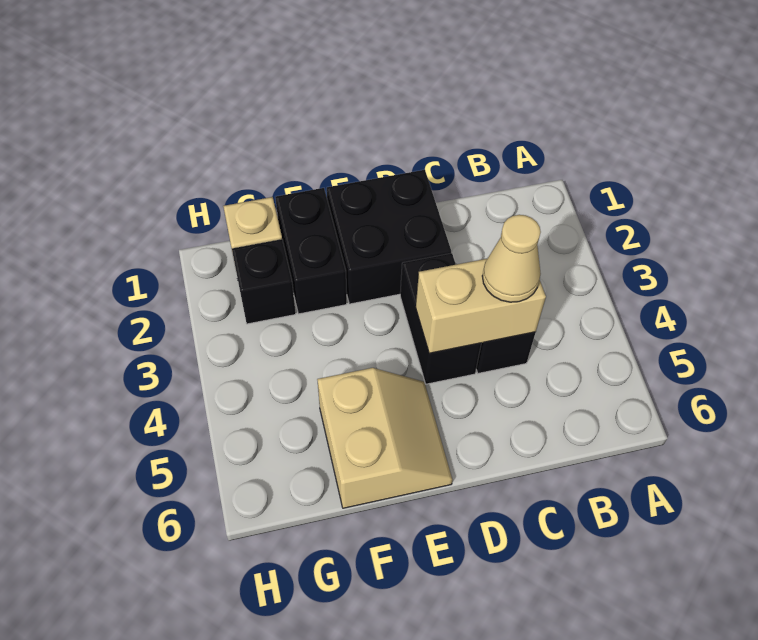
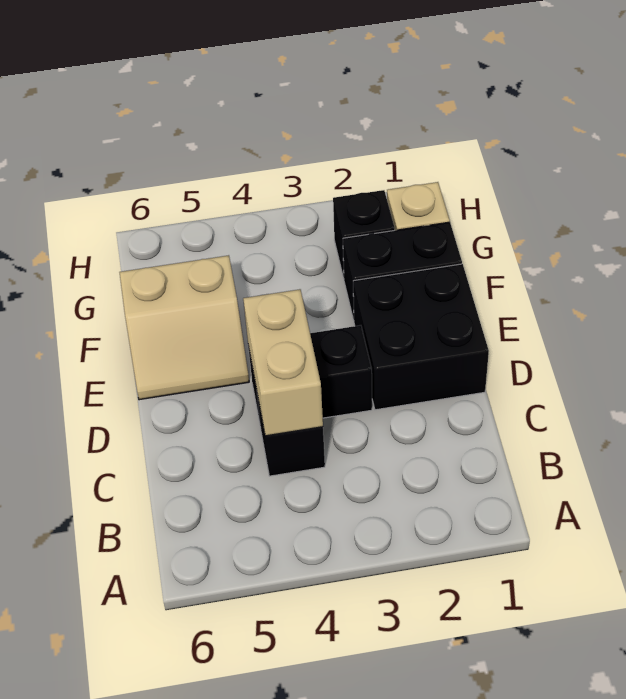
tan 1x1 cone [482,215,541,302] -> none

